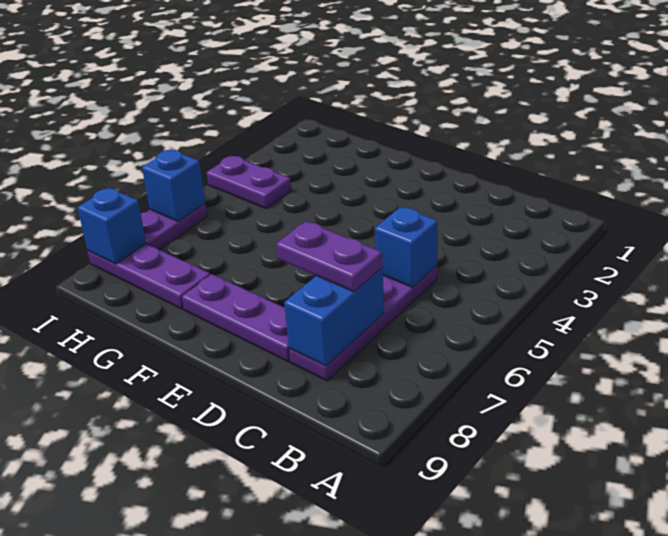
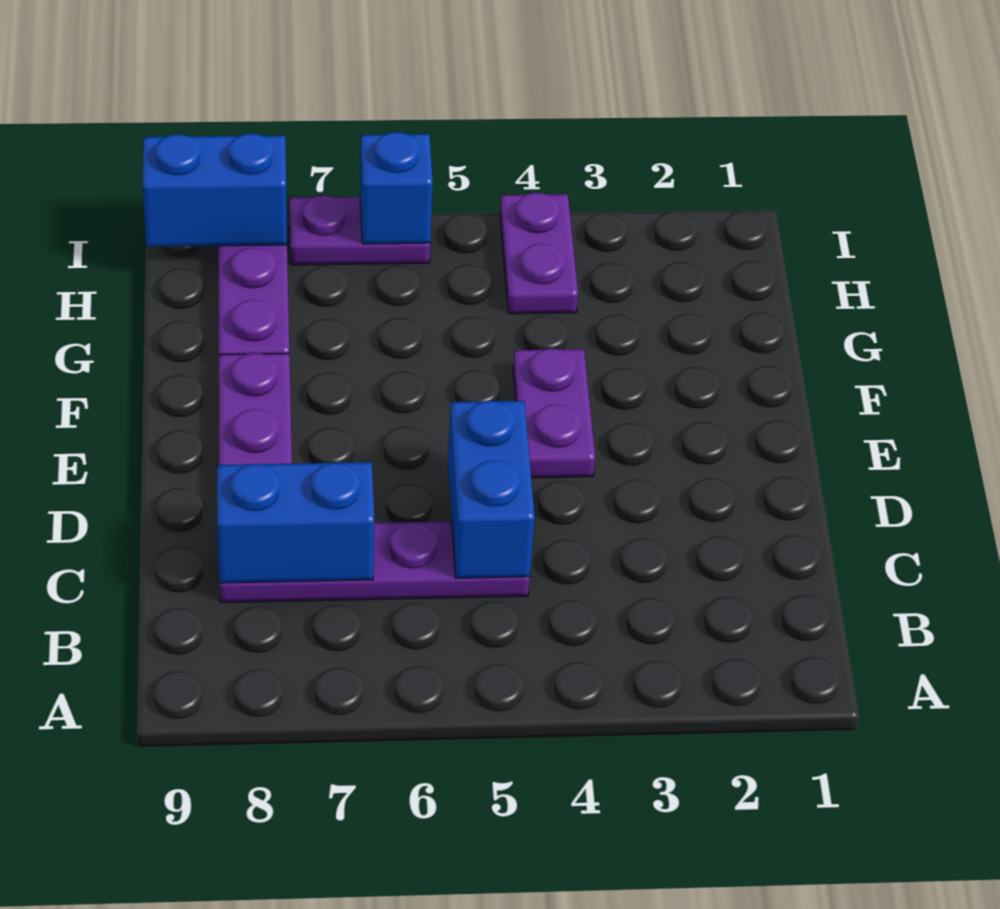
blue 1x1 brick [375,207,437,287] -> blue 1x2 brick [448,401,535,578]
purple 1x2 plate [276,221,382,292] -> purple 1x2 plate moved to [513,349,595,478]
blue 1x1 brick [77,188,146,264] -> blue 1x2 brick [143,133,287,247]

